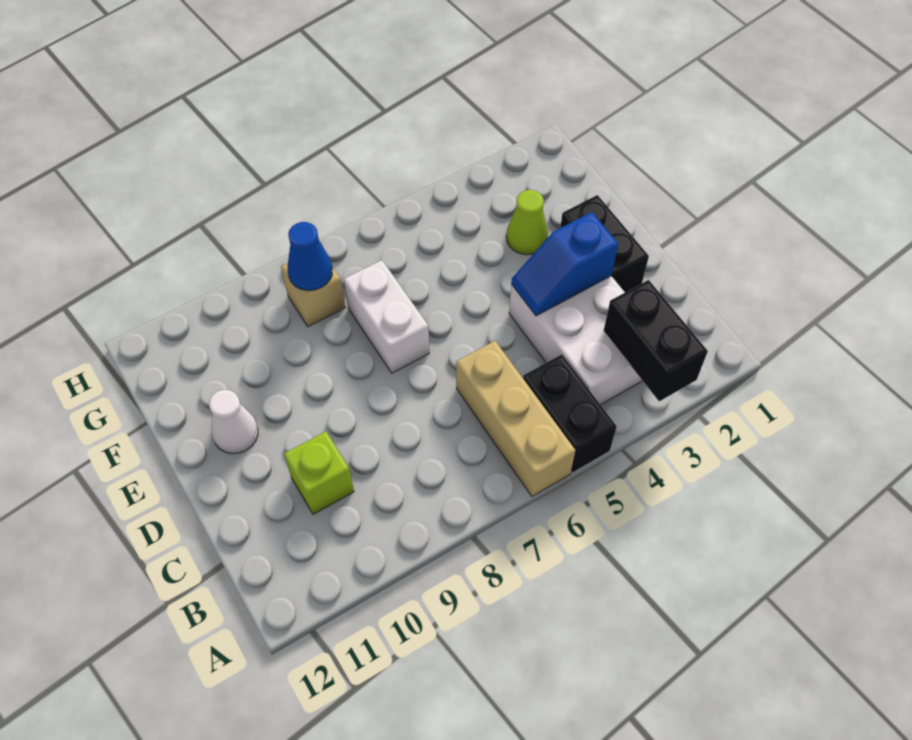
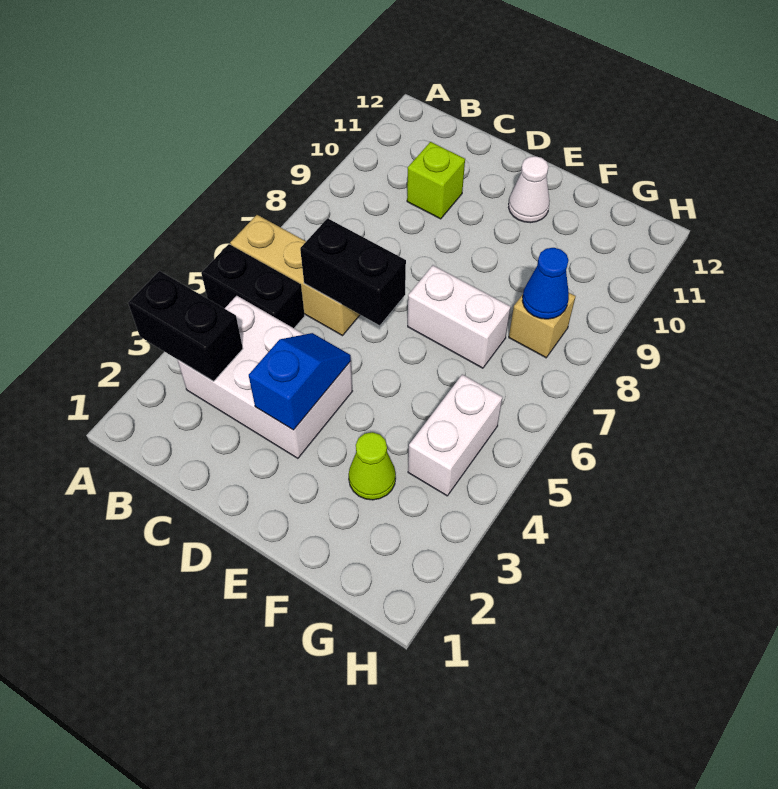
black 1x2 brick [560,195,649,292] -> black 1x2 brick moved to [300,218,406,325]
none -> white 1x2 brick [408,374,502,496]

